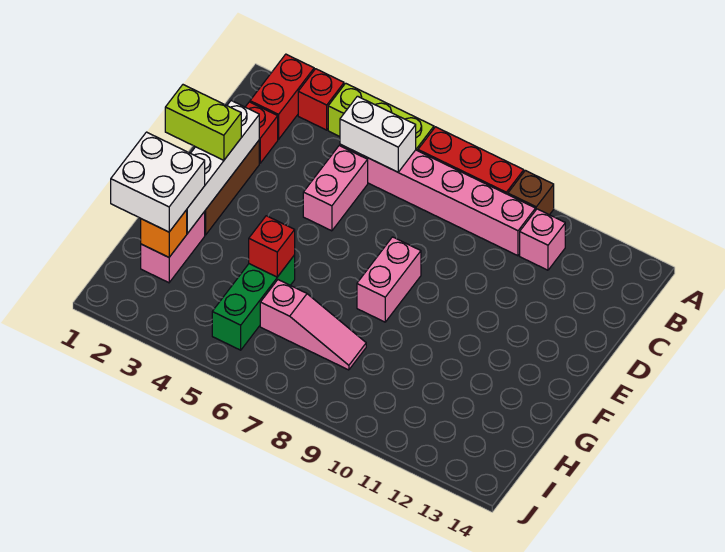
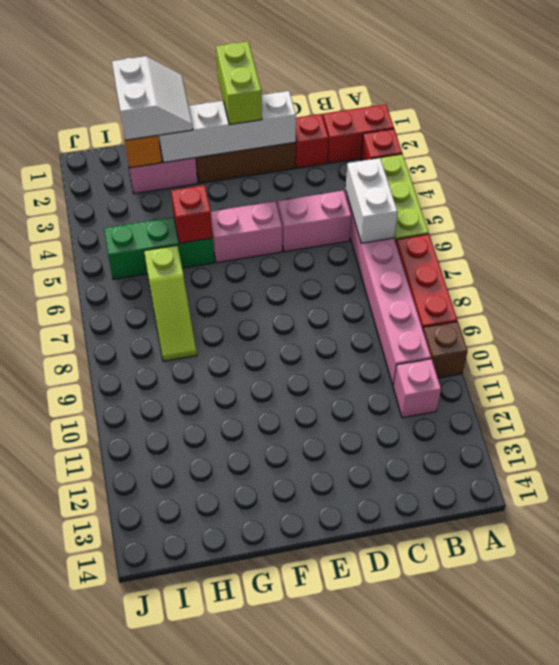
pink 1x2 brick [357,237,421,322] -> pink 1x2 brick moved to [211,201,282,263]
white 2x2 brick [111,132,205,232] -> white 2x2 slope [112,56,193,140]
pink 1x3 slope [260,280,366,370] -> lime 1x3 slope [144,245,197,361]

